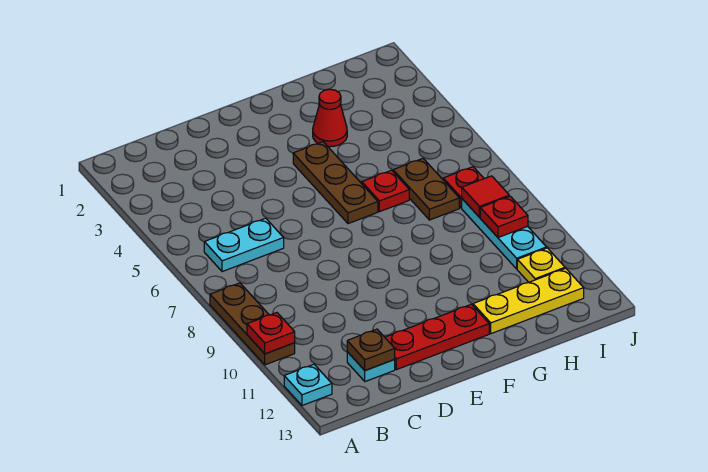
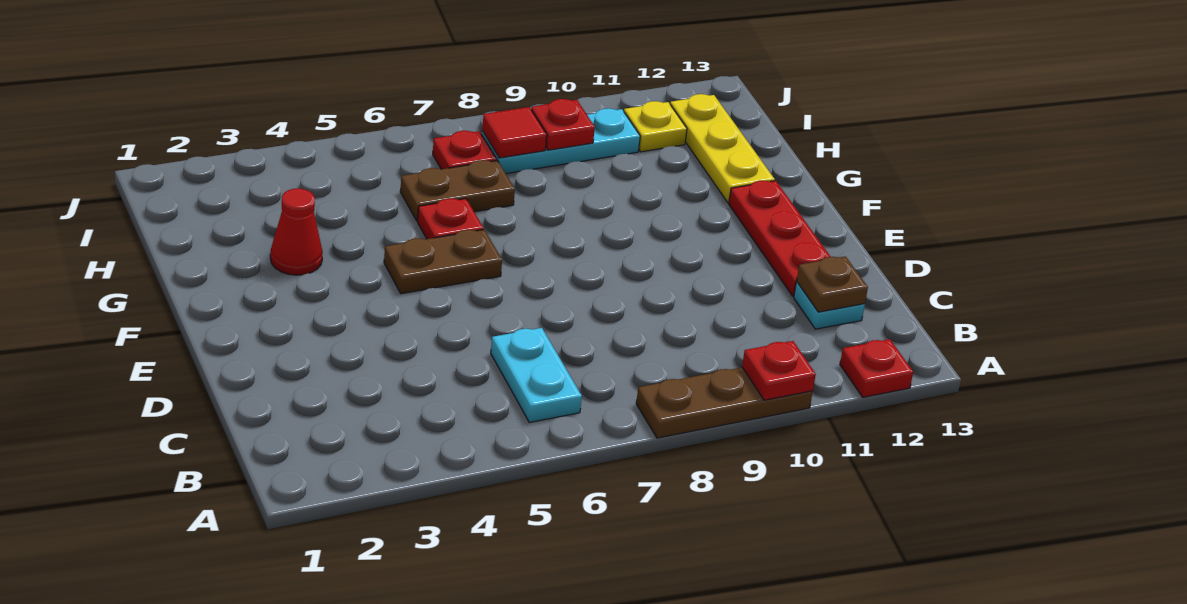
cyan 1x1 plate [284,364,332,406] -> red 1x1 plate [840,339,913,397]
brown 1x3 plate [293,142,378,224] -> brown 1x2 plate [384,230,502,294]

